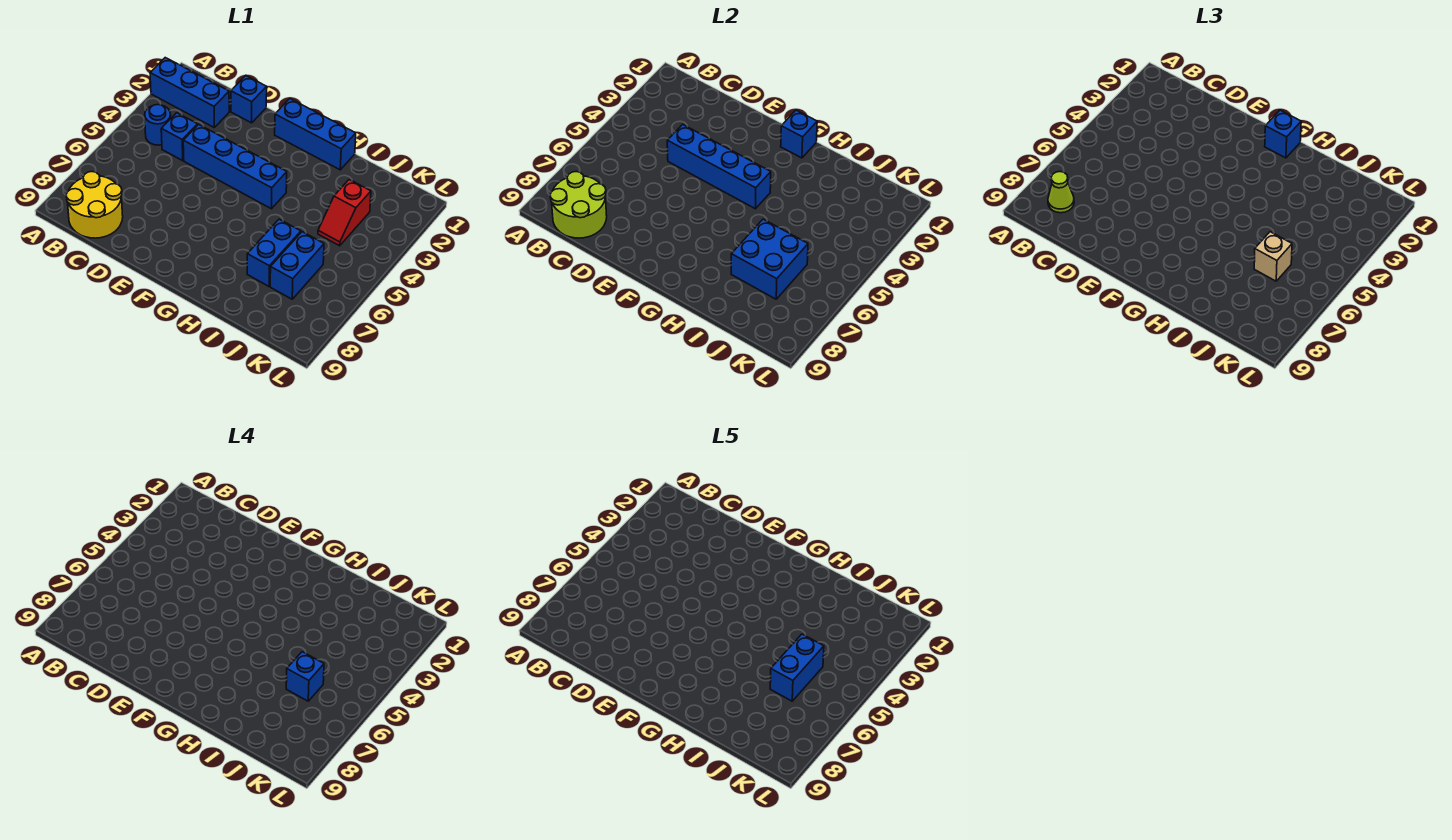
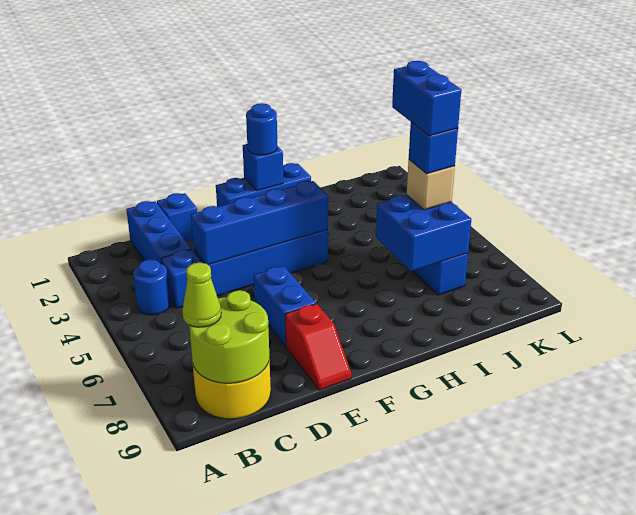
blue 1x3 brick [150,58,229,127] -> blue 1x3 brick turned to [126,201,191,264]
blue 1x1 brick [1265,110,1301,158] -> blue 1x1 round brick [246,103,277,155]
blue 1x2 brick [247,219,301,286] -> blue 1x2 brick moved to [254,266,316,347]
red 1x2 slope [318,179,371,246] -> red 1x2 slope moved to [285,304,351,390]

